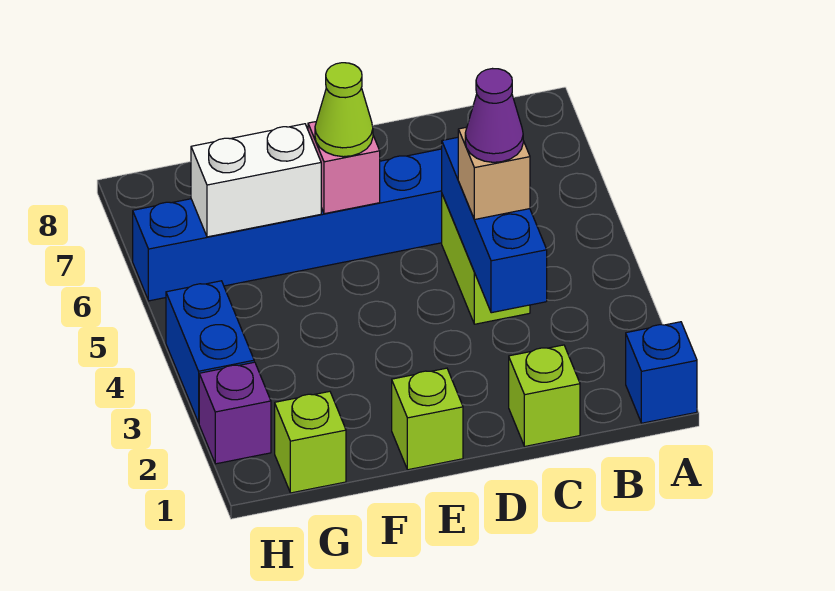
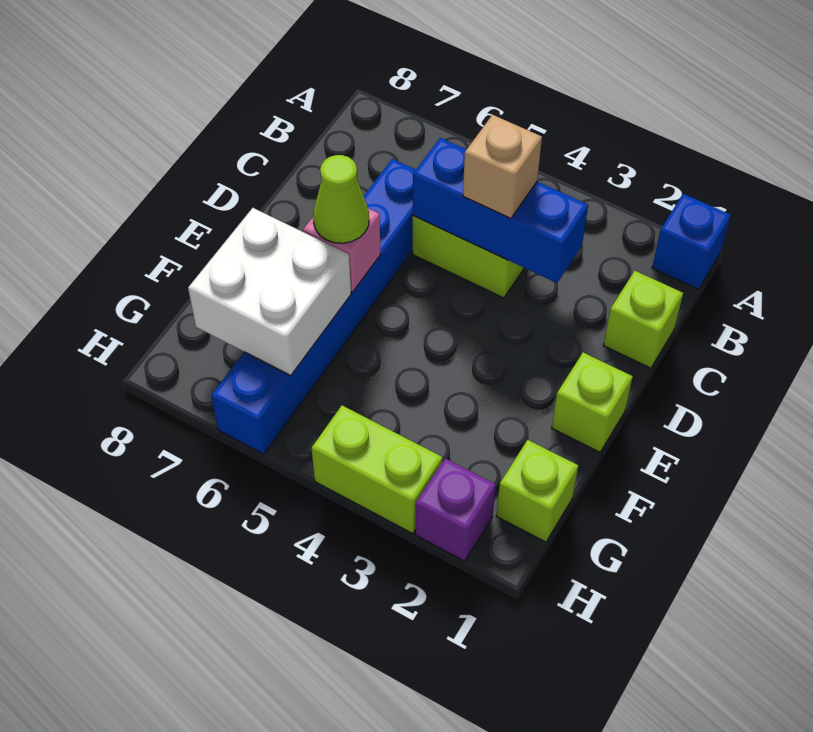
purple 1x1 cone [465,69,523,162] -> none
white 1x2 brick [191,124,321,237] -> white 2x2 brick [188,208,351,375]
blue 1x2 brick [166,281,254,423] -> lime 1x2 brick [312,405,443,534]

